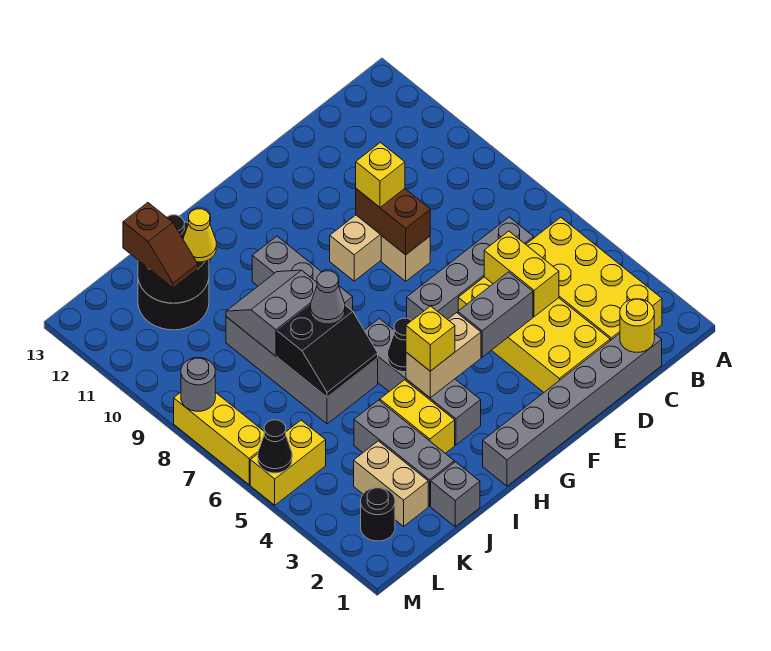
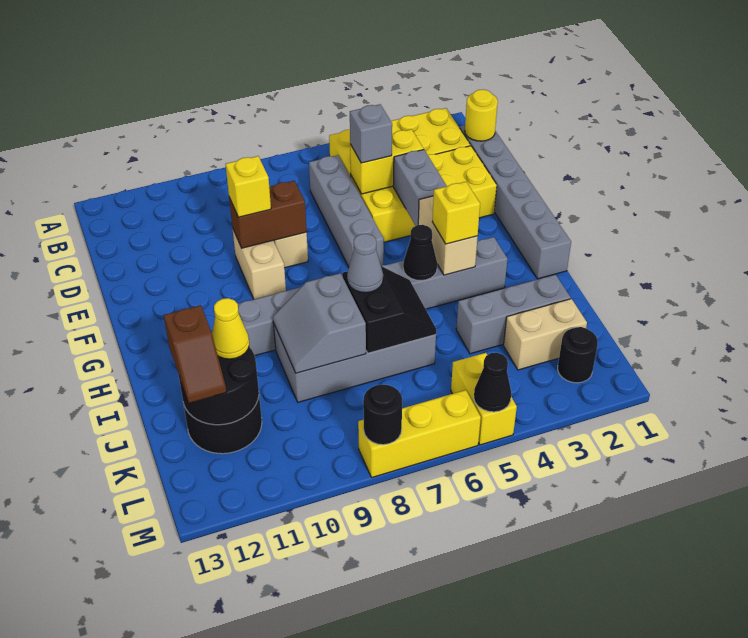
yellow 1x2 brick [380,380,455,453] -> none
grey 1x1 brick [431,462,480,527] -> grey 1x1 brick moved to [350,104,392,163]
brown 1x2 slope [123,203,198,288] -> brown 1x2 slope turned to [164,305,227,403]
grey 1x1 round brick [181,358,215,411] -> black 1x1 round brick [363,385,402,445]

